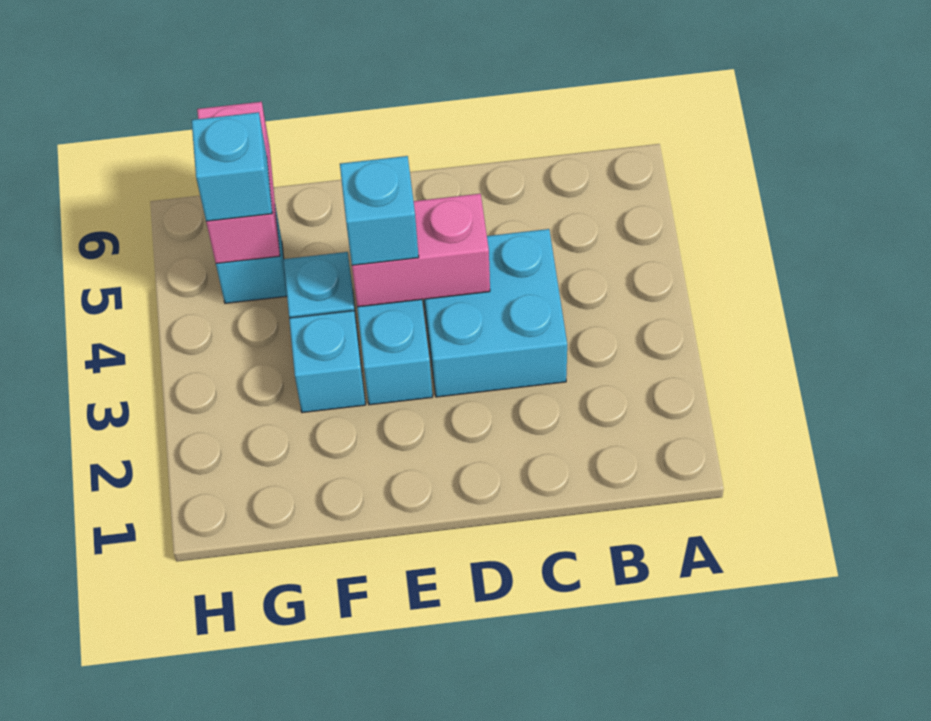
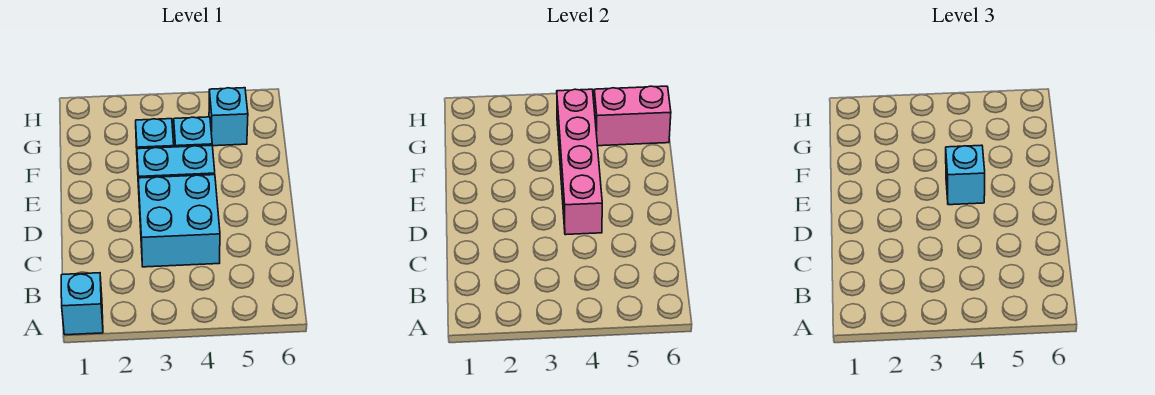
pink 1x2 brick [352,194,490,307] -> pink 1x4 brick [557,89,602,235]
cyan 1x1 brick [192,112,272,221] -> cyan 1x1 brick moved to [61,273,103,335]

